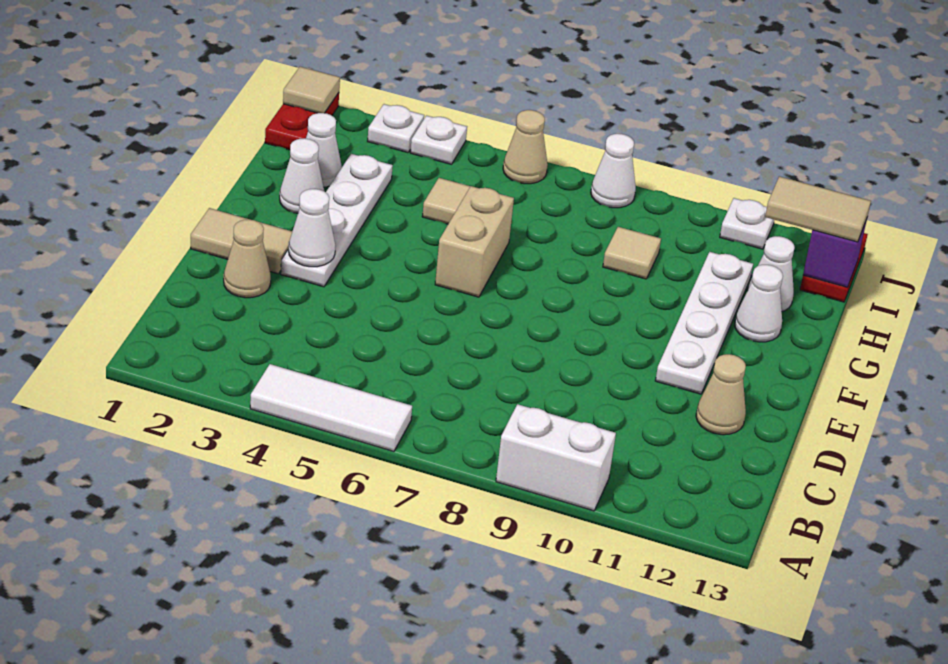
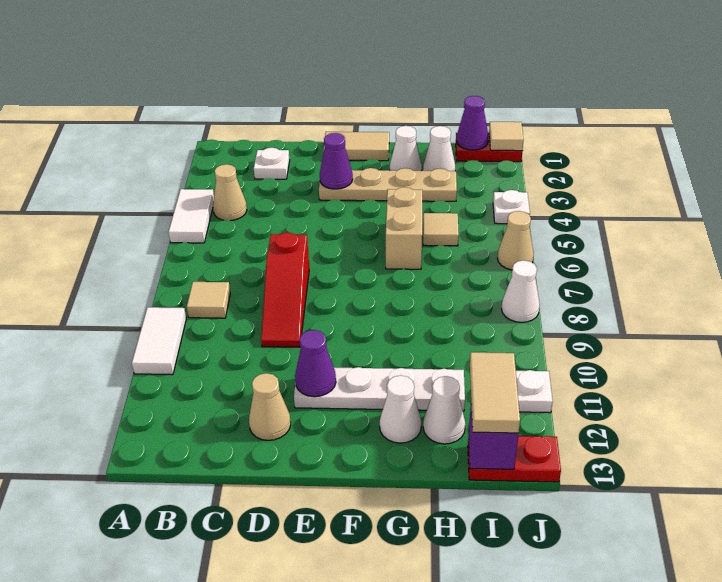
white 1x3 tile [250,364,412,451] -> white 1x2 tile [169,189,214,243]
white 1x2 brick [496,404,616,511] -> white 1x2 tile [132,307,186,375]
tan 1x1 cone [224,219,271,298] -> tan 1x1 cone moved to [213,164,247,221]
none -> red 1x3 slope [261,232,309,347]
tan 1x2 tile [191,208,292,274] -> tan 1x2 tile turned to [324,132,389,161]
white 1x4 plate [281,154,393,287] -> tan 1x4 plate [319,168,457,201]
white 1x1 cone [289,189,335,267] -> purple 1x1 cone [320,133,353,189]
none -> purple 1x1 cone [295,330,336,397]
tan 1x2 brick [435,186,514,297] -> tan 1x2 brick turned to [386,187,422,269]
tan 1x1 tile [603,227,661,279] -> tan 1x1 tile moved to [187,282,230,318]
none -> purple 1x1 cone [457,96,488,150]
white 1x1 plate [368,104,424,153] -> white 1x1 plate moved to [254,148,290,179]

